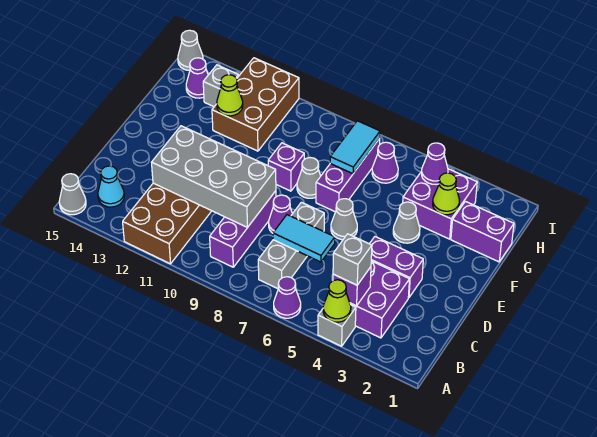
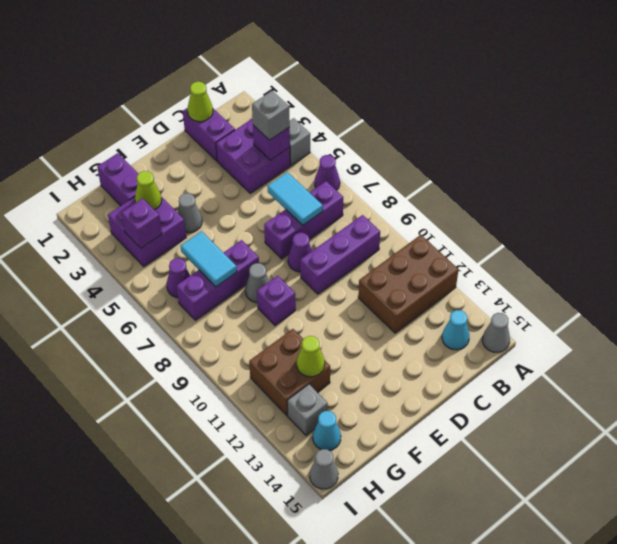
lime 1x1 cone [323,280,351,322] -> lime 1x1 cone moved to [187,82,213,122]
grey 1x3 brick [258,202,324,289] -> purple 1x3 brick [264,181,343,259]
grey 2x4 brick [151,126,276,228] -> none
purple 1x2 brick [370,237,423,298] -> purple 1x2 brick moved to [183,108,235,161]
grey 1x1 cone [331,199,357,240] -> none
cyan 1x2 tile [330,121,380,174] -> cyan 1x2 tile turned to [181,231,237,287]
brown 2x3 brick [212,58,299,151] -> brown 2x2 brick [249,329,330,416]
purple 1x1 cone [422,143,448,185] -> purple 1x1 brick [121,198,162,248]
purple 1x1 cone [186,58,208,98] -> cyan 1x1 cone [313,411,341,450]

